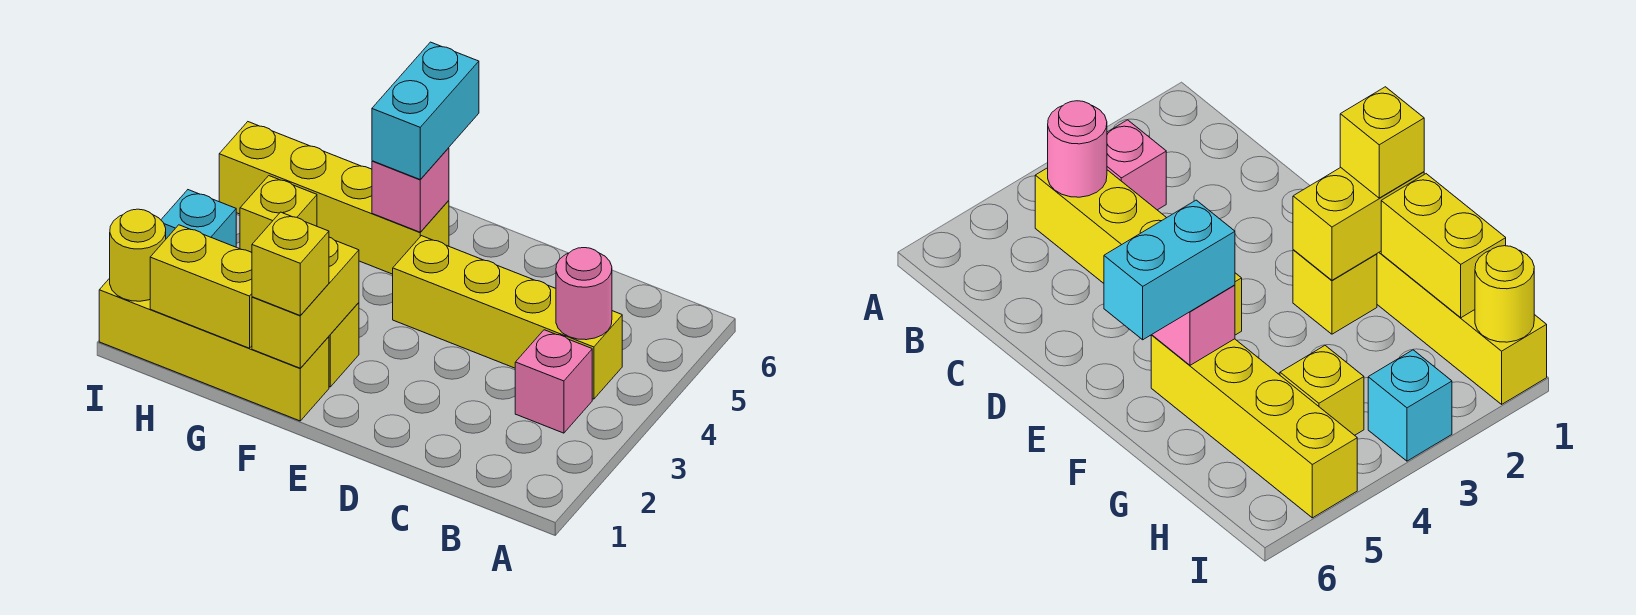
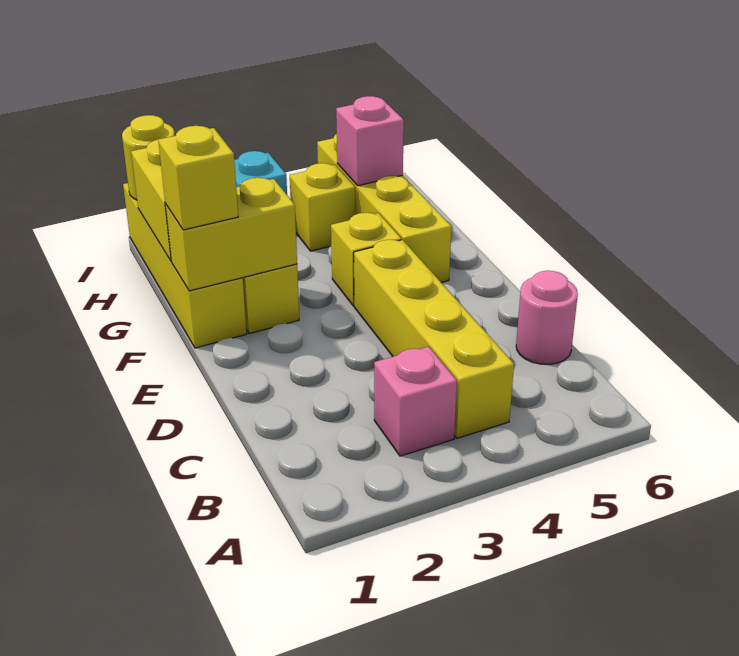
pink 1x1 round brick [556,248,612,340] -> pink 1x1 round brick moved to [516,271,578,364]
none -> yellow 1x1 brick [331,213,401,306]
pink 1x1 brick [372,148,449,232] -> pink 1x1 brick moved to [336,96,404,186]
cyan 1x2 brick [372,42,479,179] -> none

